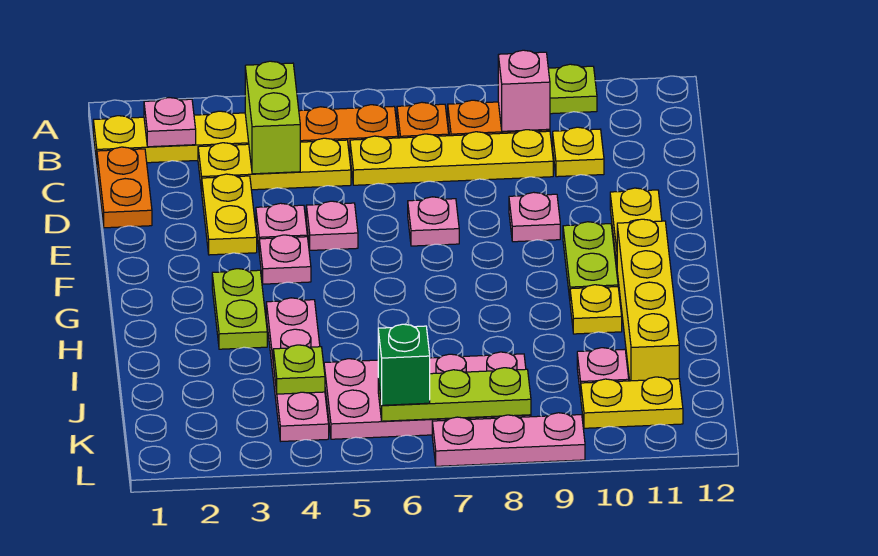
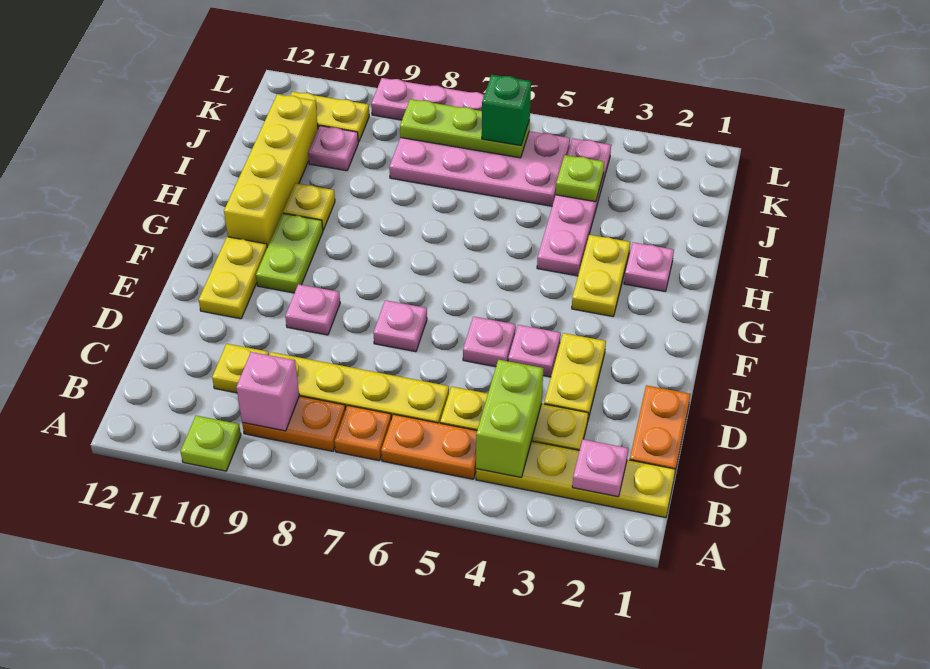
pink 1x1 plate [259,235,311,284] -> pink 1x1 plate moved to [624,242,674,291]
lime 1x2 plate [212,269,267,349] -> yellow 1x2 plate [572,235,630,316]

